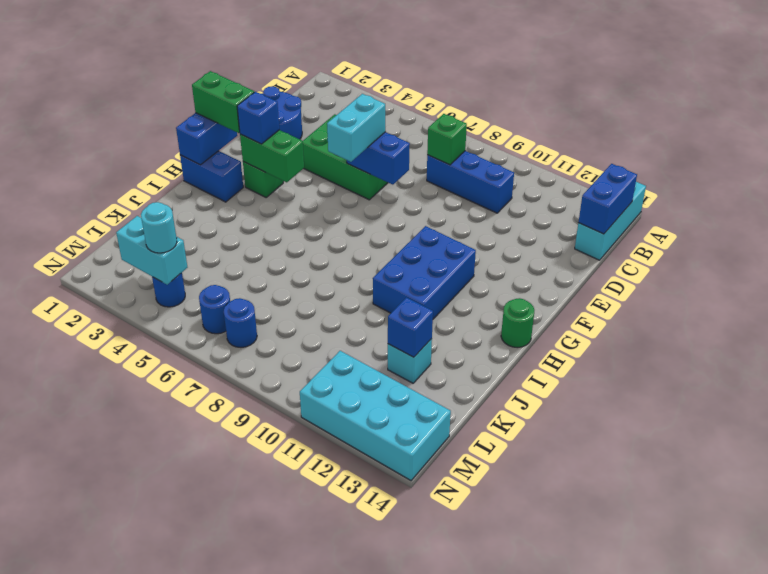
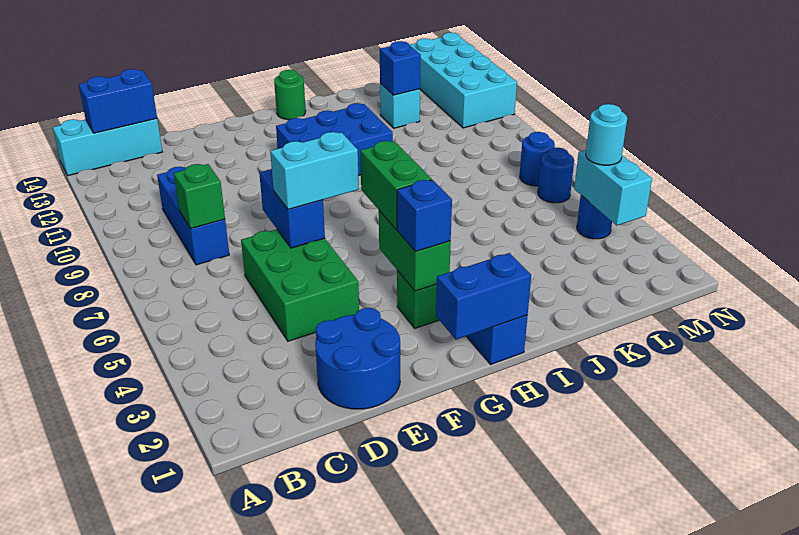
green 1x2 brick [192,71,254,133] -> green 1x2 brick moved to [360,141,431,230]

